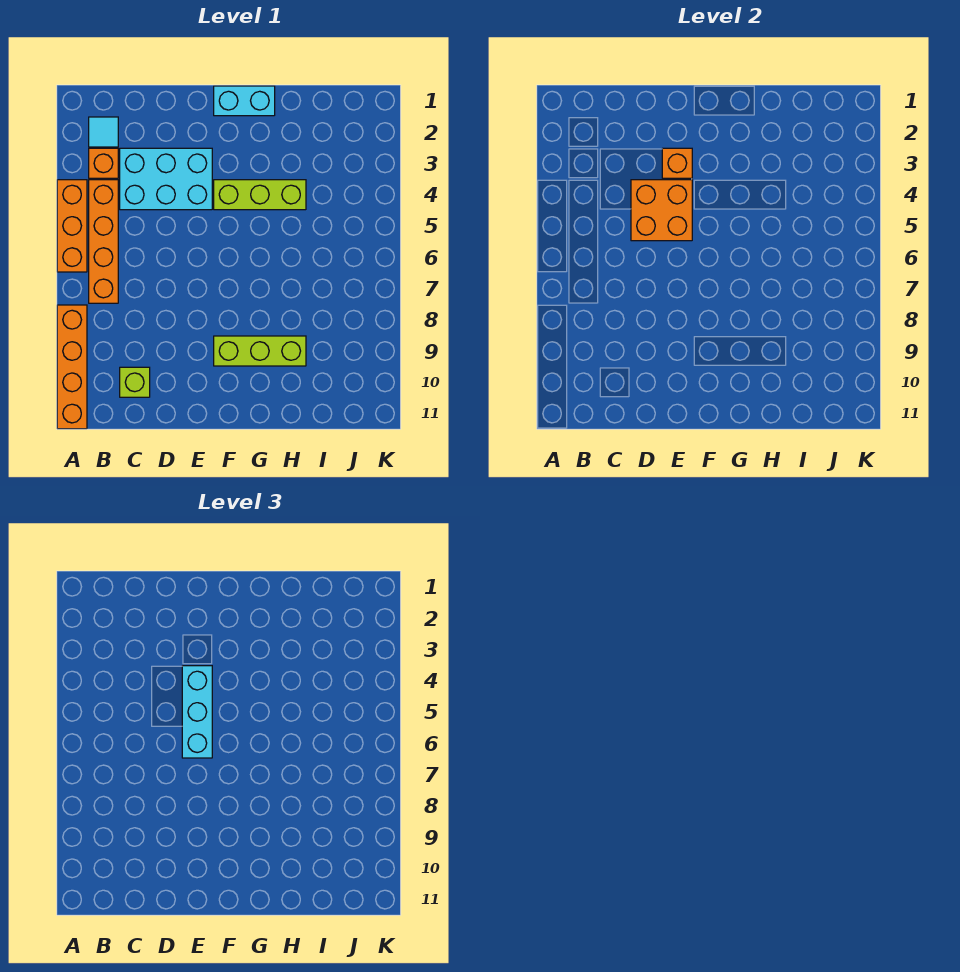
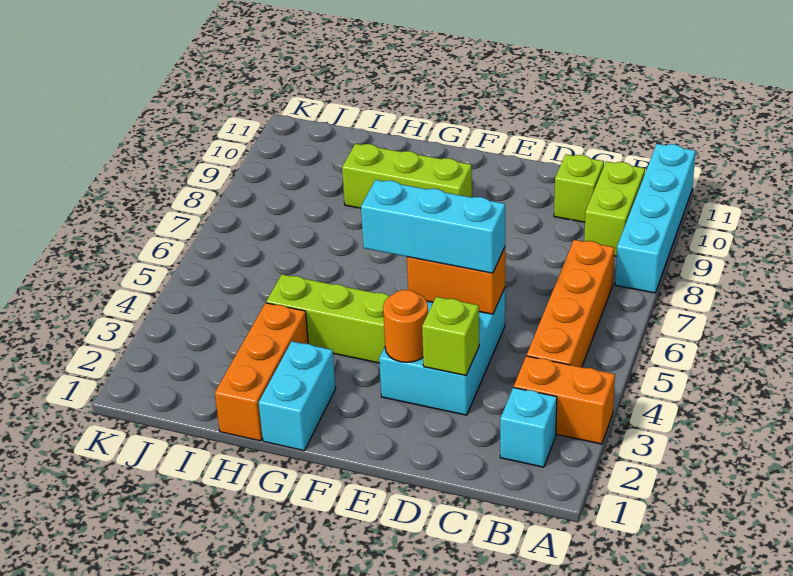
orange 1x3 brick [57,180,87,272] -> orange 1x3 brick moved to [215,303,308,441]
orange 1x4 brick [57,305,87,429] -> cyan 1x4 brick [615,144,695,293]
cyan 1x1 tile [89,117,118,147] -> cyan 1x1 brick [500,387,557,467]
orange 1x1 brick [89,148,118,178] -> orange 1x2 brick [514,356,615,444]
none -> lime 1x2 brick [584,161,645,256]
cyan 2x3 brick [120,148,212,210] -> cyan 2x3 brick turned to [379,288,505,415]
none -> lime 1x1 brick [422,297,479,375]
orange 2x2 brick [631,180,692,241] -> orange 1x2 brick [407,247,505,314]
orange 1x1 brick [662,148,692,178] -> orange 1x1 round brick [383,290,428,362]
cyan 1x3 brick [182,666,212,758] -> cyan 1x3 brick turned to [361,180,505,273]
cyan 1x2 brick [214,86,275,116] -> cyan 1x2 brick turned to [259,341,336,451]

